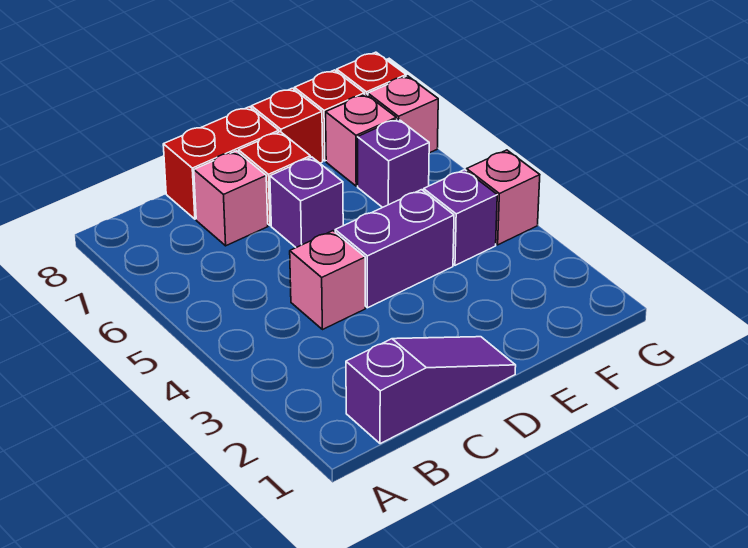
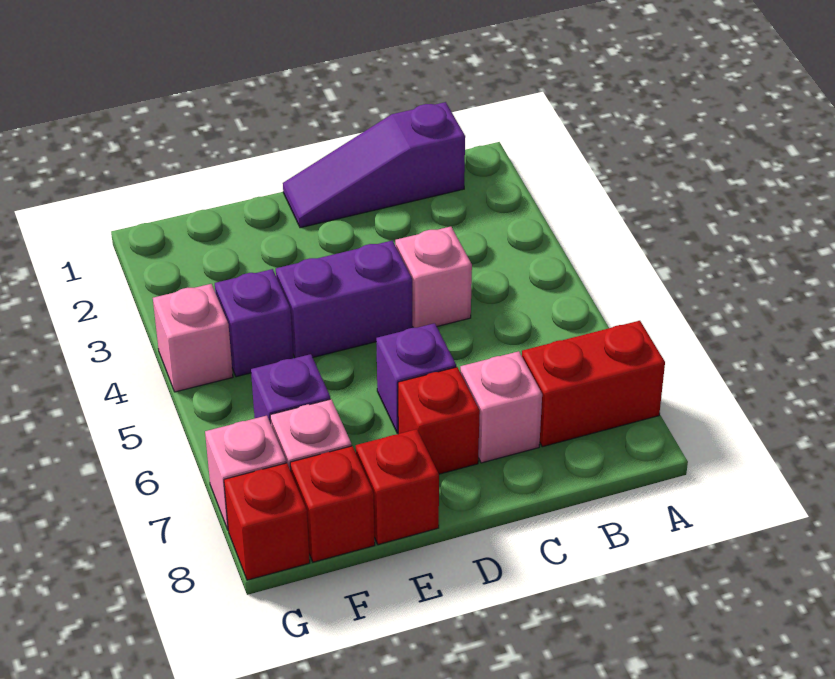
red 1x2 brick [163,107,279,219] -> red 1x2 brick moved to [522,321,665,447]

